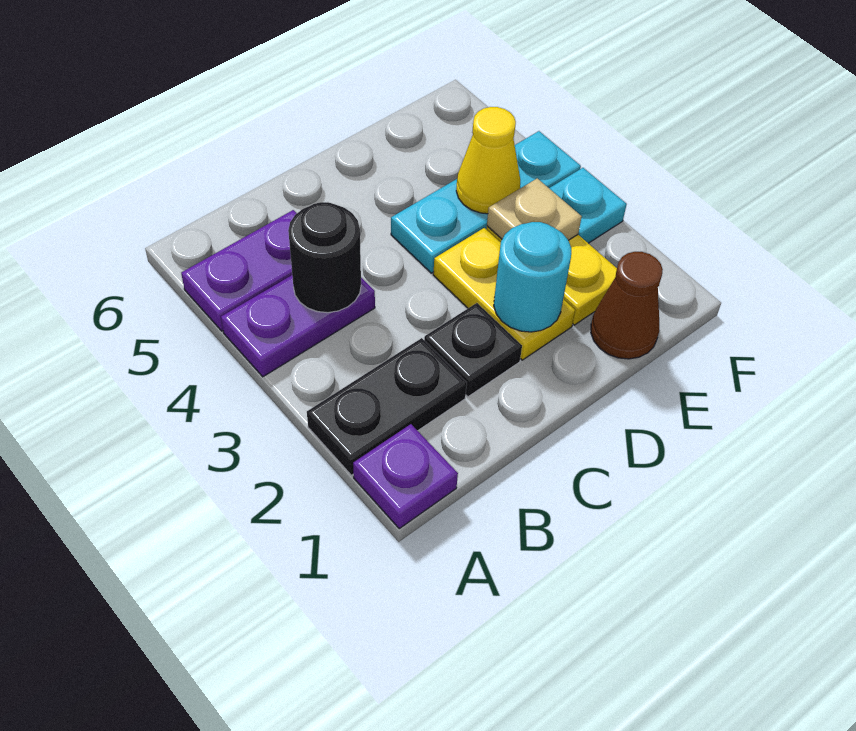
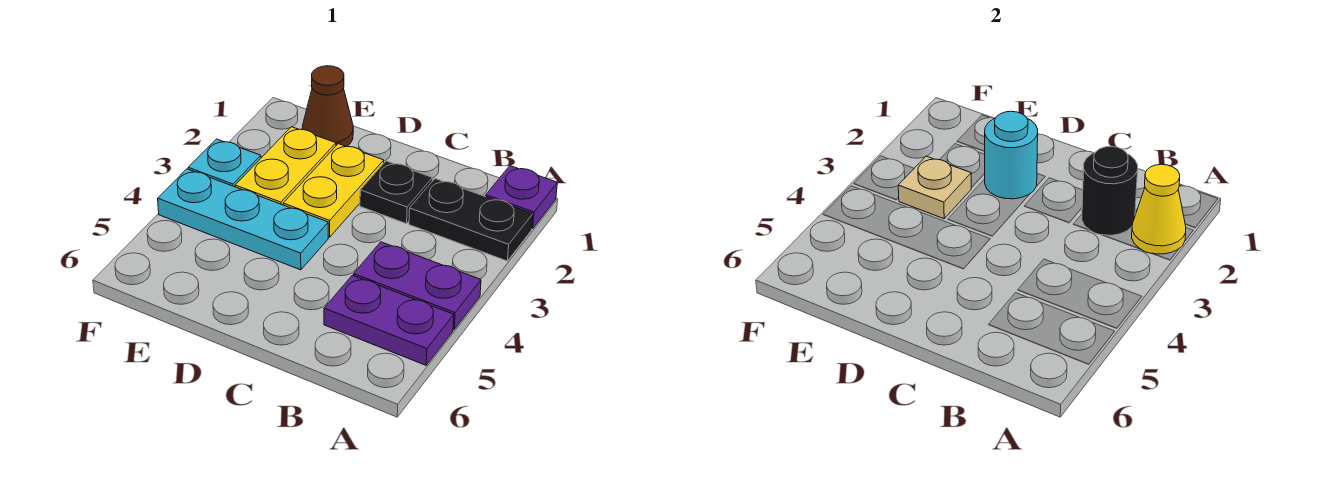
black 1x1 round brick [288,202,361,313] -> black 1x1 round brick moved to [1082,146,1138,235]
yellow 1x1 cone [456,107,520,214] -> yellow 1x1 cone moved to [1132,164,1186,254]

